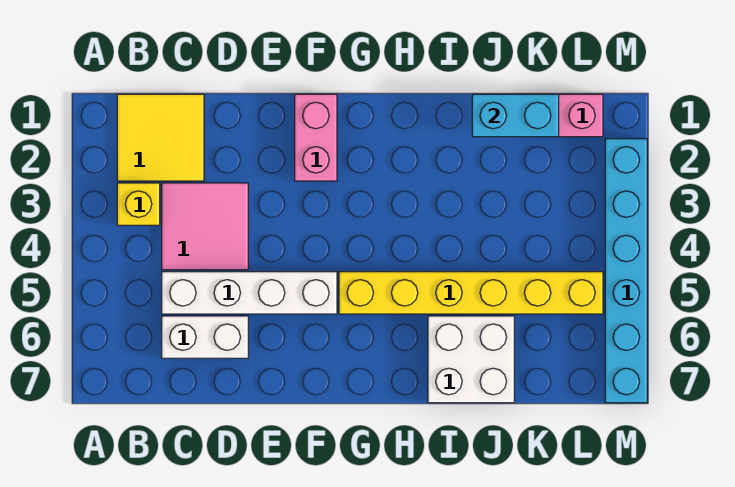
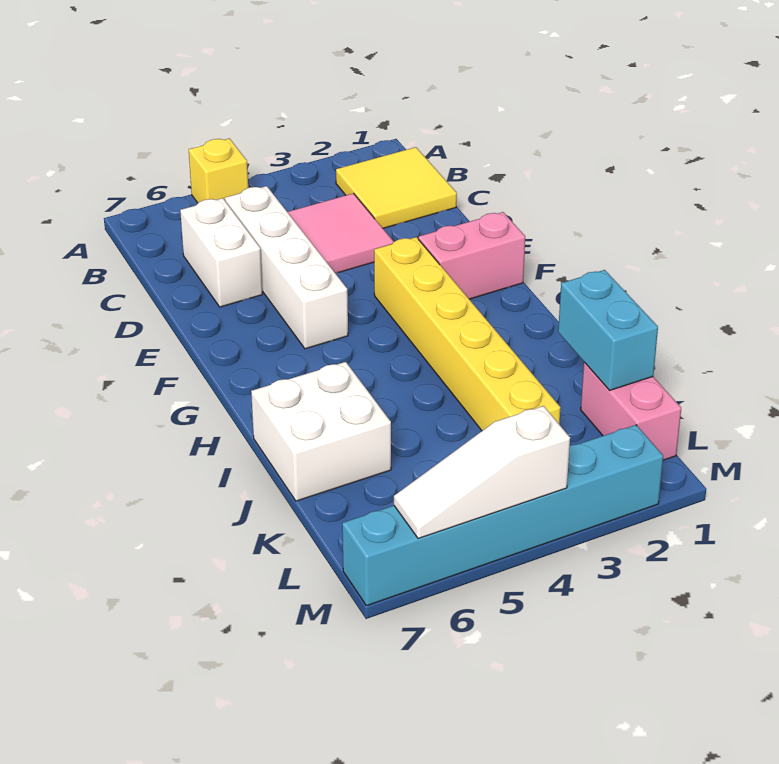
yellow 1x1 brick [117,183,160,225] -> yellow 1x1 brick moved to [189,138,248,203]
yellow 1x6 brick [339,272,603,314] -> yellow 1x6 brick moved to [374,237,560,431]
none -> white 1x3 slope [394,406,570,539]

